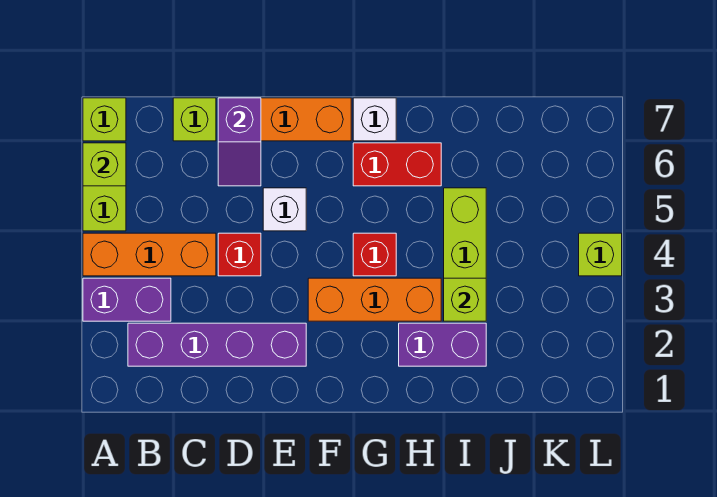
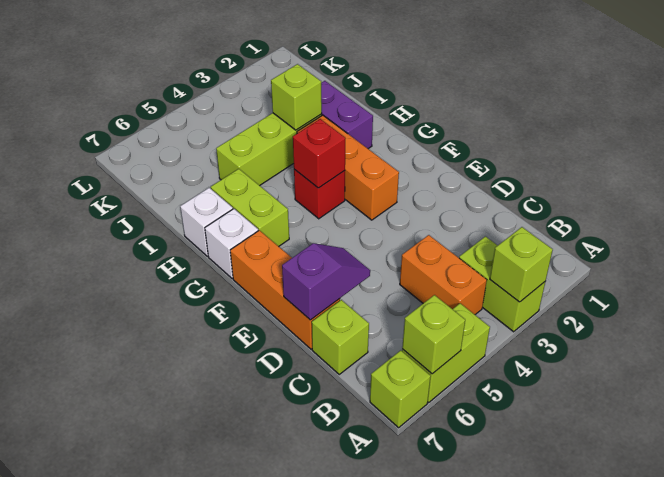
purple 1x2 brick [83,278,171,321] -> lime 1x2 brick [459,237,545,332]
orange 1x3 brick [83,233,216,276] -> orange 1x2 brick [400,235,487,314]
purple 1x4 brick [128,323,306,366] -> none
red 1x1 brick [218,233,261,276] -> red 1x1 brick moved to [293,119,345,188]
white 1x1 brick [263,188,306,231] -> white 1x1 brick moved to [180,188,233,256]
red 1x2 brick [353,143,441,186] -> lime 1x2 brick [211,169,289,246]
lime 1x1 brick [579,233,622,276] -> lime 1x1 brick moved to [490,227,553,302]

